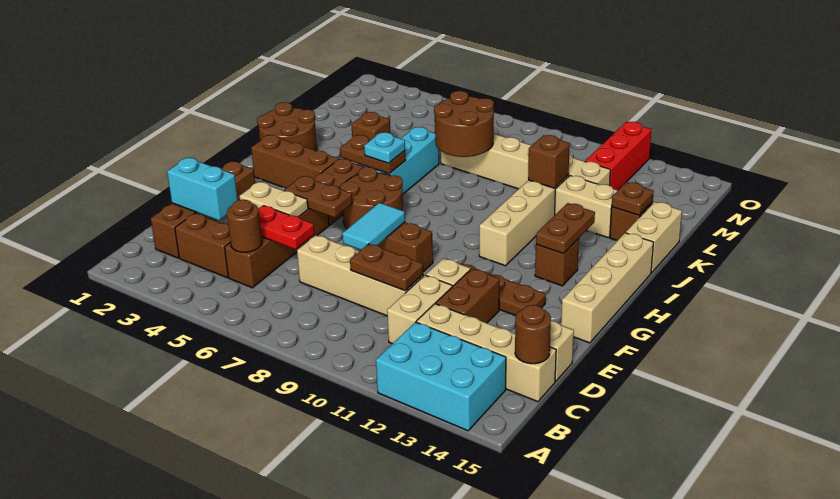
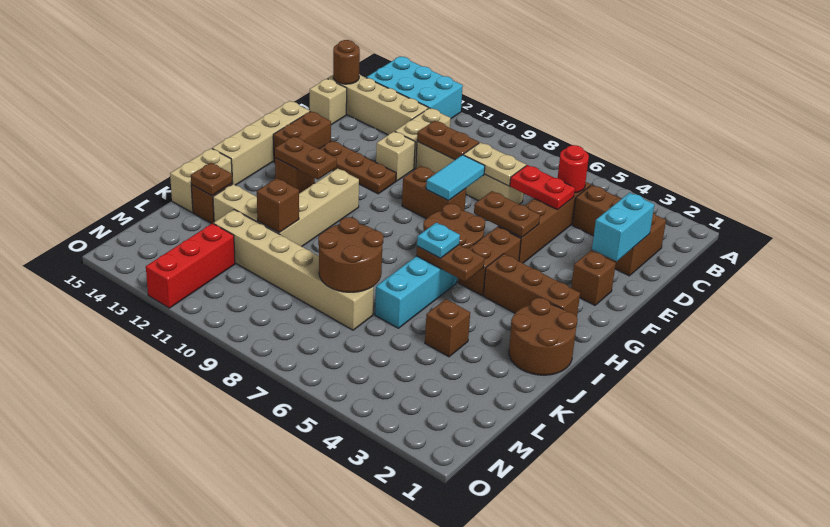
brown 1x1 round brick [227,200,262,252] -> red 1x1 round brick [558,145,589,193]
cyan 1x2 brick [167,158,238,220] -> cyan 1x2 brick turned to [592,193,654,261]
brown 1x2 brick [436,269,499,323] -> brown 1x2 brick moved to [273,111,331,162]
tan 1x2 plate [240,182,308,217] -> tan 1x2 plate moved to [463,142,526,186]
brown 1x2 plate [536,203,595,254] -> brown 1x2 plate turned to [275,136,337,179]

